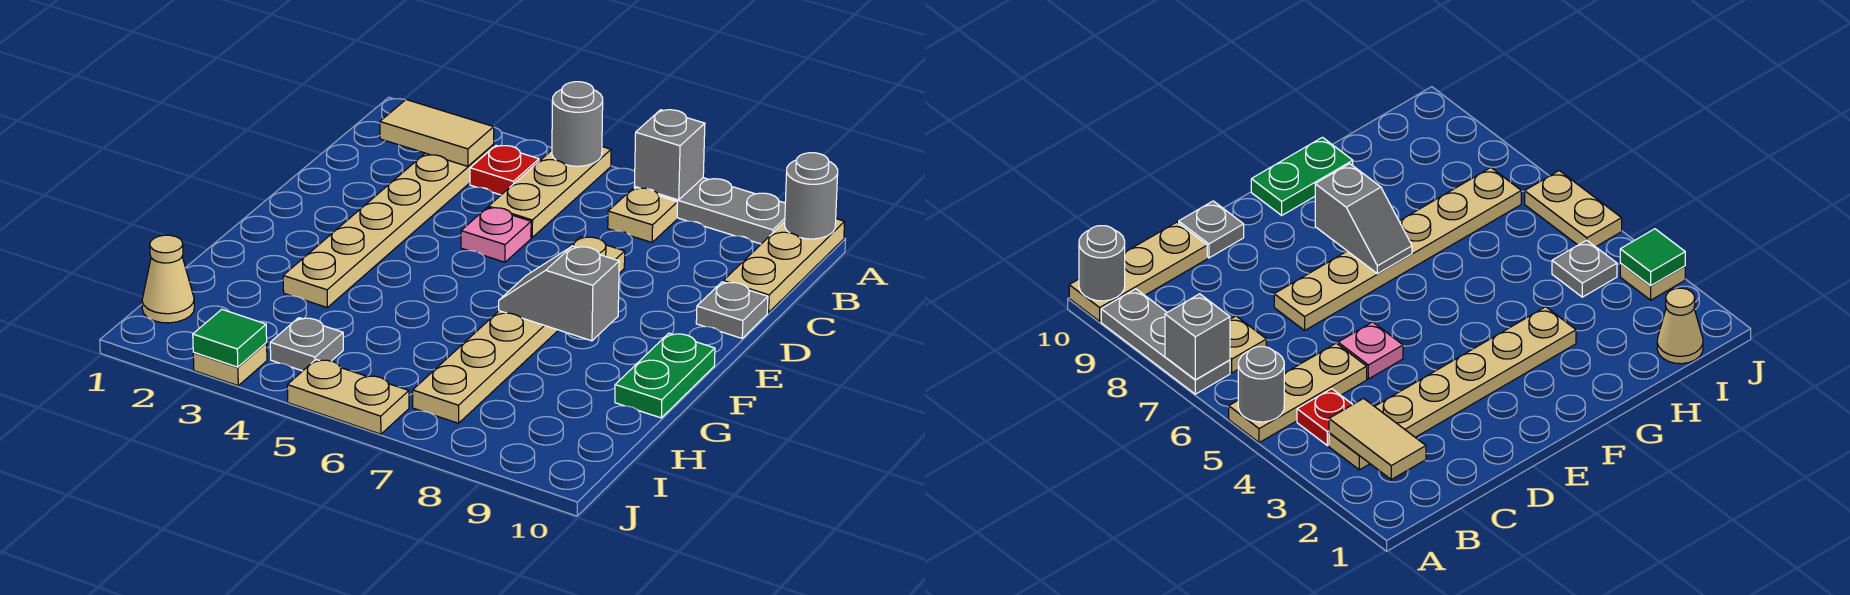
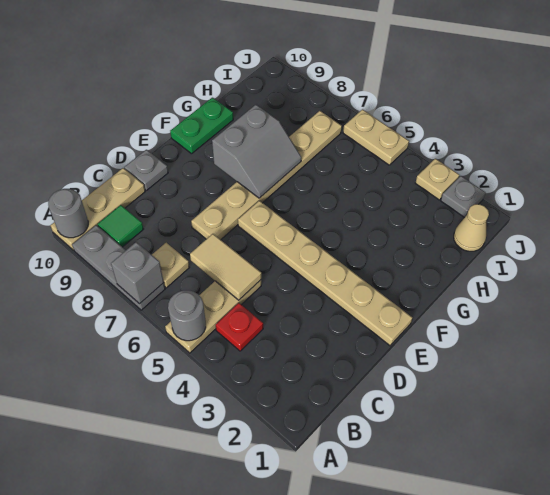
tan 1x2 tile [380,100,494,166] -> tan 1x2 tile moved to [190,234,261,300]
tan 1x6 plate [283,145,494,307] -> tan 1x6 plate turned to [238,201,412,345]
pink 1x1 plate [461,207,531,262] -> none
grey 1x2 slope [499,246,619,341] -> grey 2x2 slope [212,105,301,198]
grey 1x1 plate [270,318,343,371] -> grey 1x1 plate moved to [441,176,486,218]
green 1x1 tile [193,309,267,367] -> green 1x1 tile moved to [98,205,143,247]

